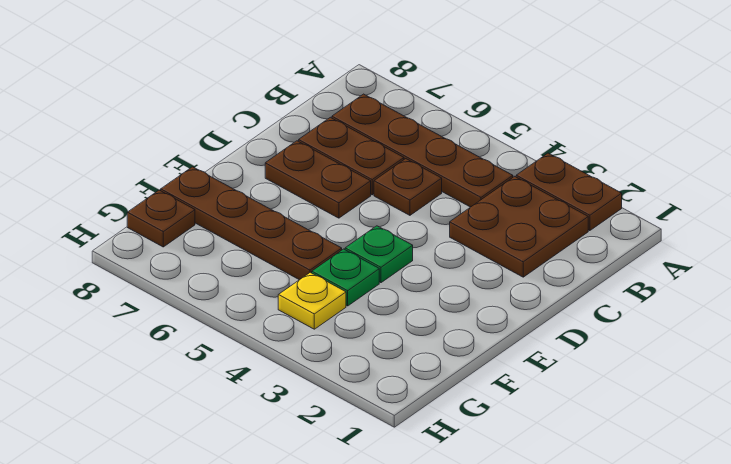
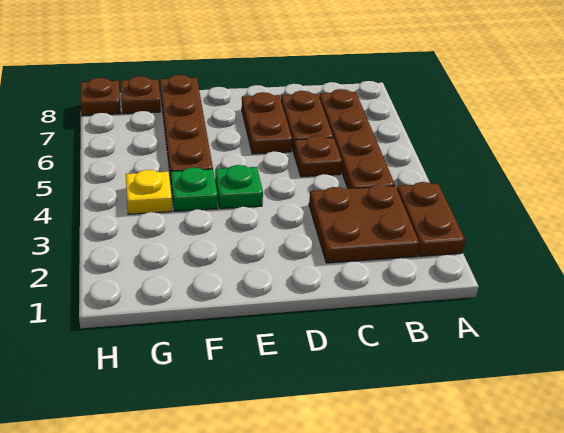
none -> brown 1x1 plate [80,78,121,116]

